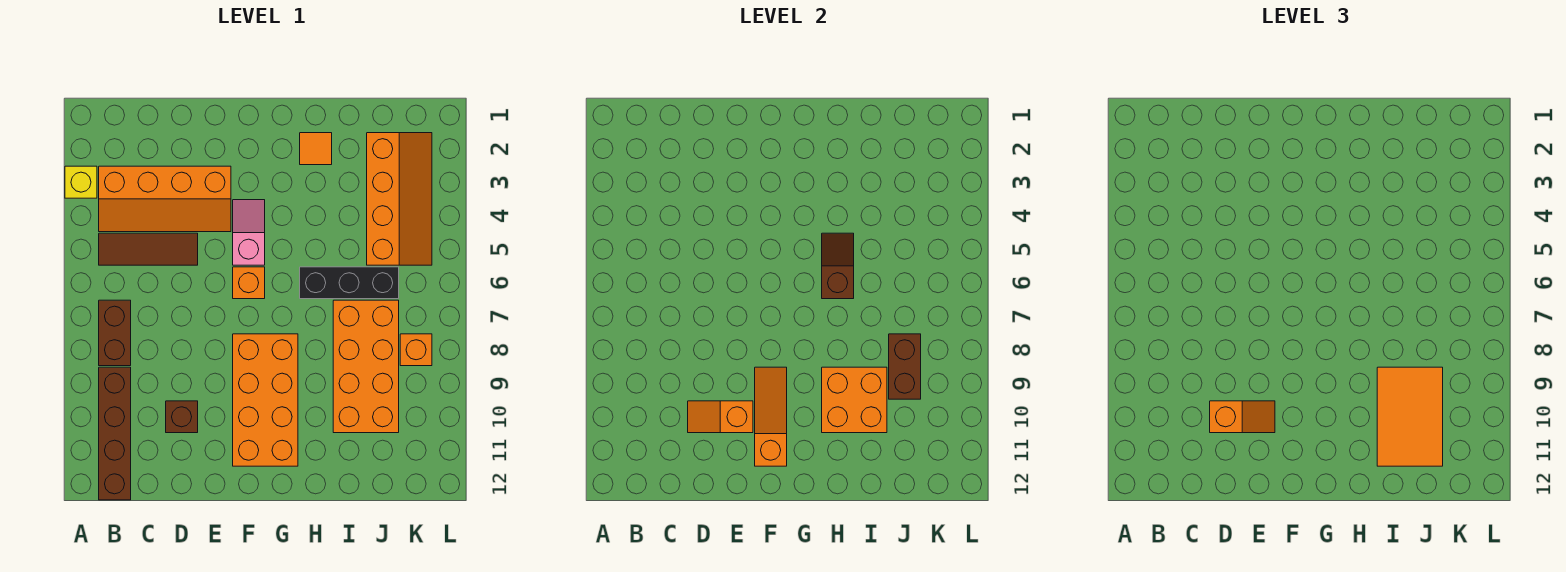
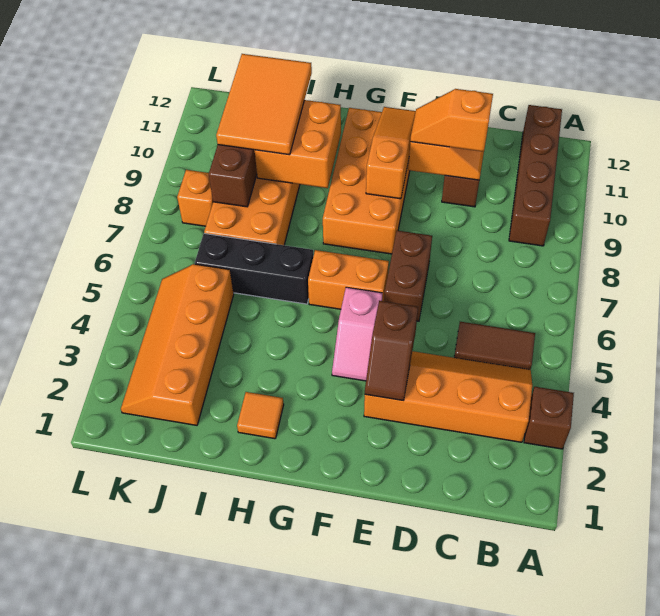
yellow 1x1 brick [65,166,97,198] -> brown 1x1 brick [524,387,574,449]
brown 1x3 tile [99,233,198,265] -> brown 1x2 tile [454,322,535,370]
brown 1x2 brick [99,300,131,366] -> brown 1x2 brick moved to [384,231,432,321]
orange 1x1 brick [233,267,265,299] -> orange 1x2 brick [308,250,389,309]
orange 1x3 slope [755,367,787,466] -> orange 1x3 slope turned to [366,107,416,199]
brown 1x2 slope [822,233,854,299] -> brown 1x2 slope moved to [365,301,418,400]

